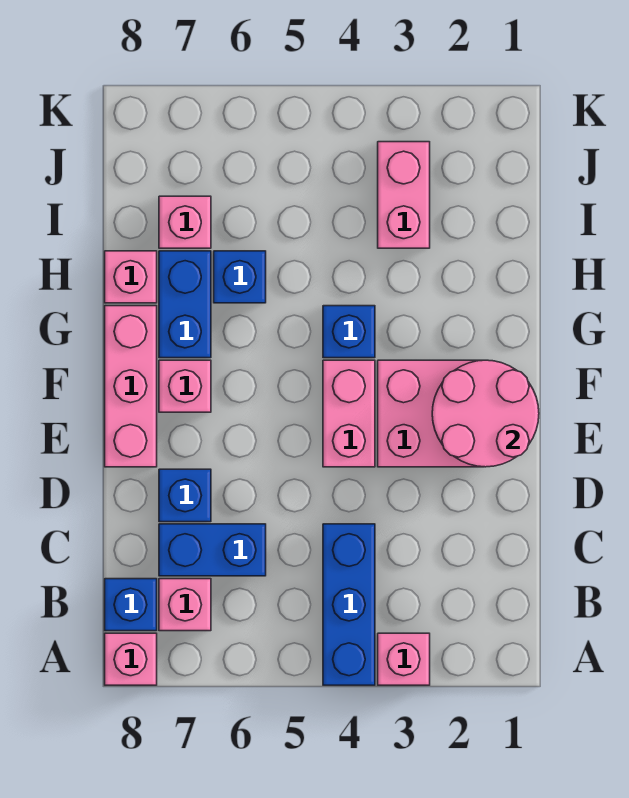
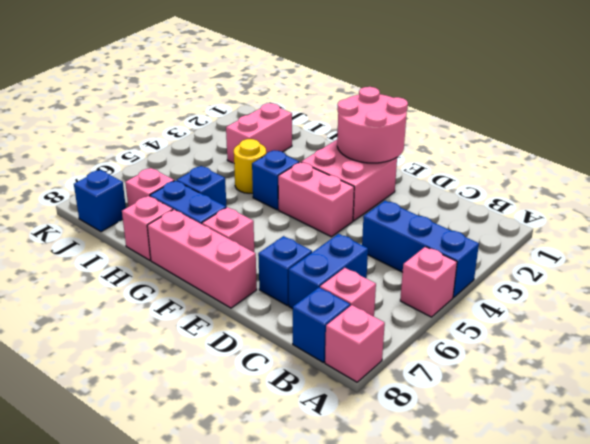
pink 1x1 brick [378,633,430,685] -> pink 1x1 brick moved to [400,247,457,317]
none -> yellow 1x1 round brick [234,139,266,193]
pink 1x2 brick [378,142,430,248] -> pink 1x2 brick turned to [226,103,292,163]
none -> blue 1x1 brick [74,170,126,232]

